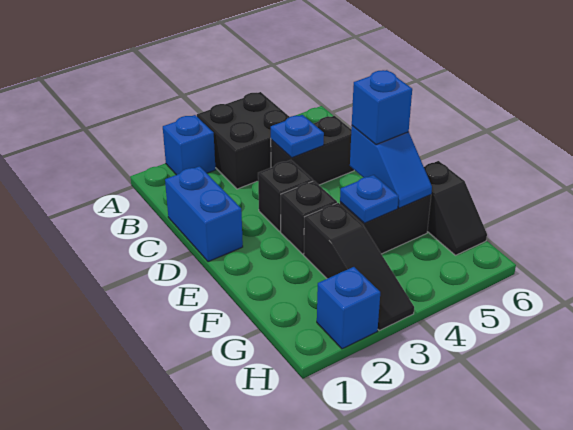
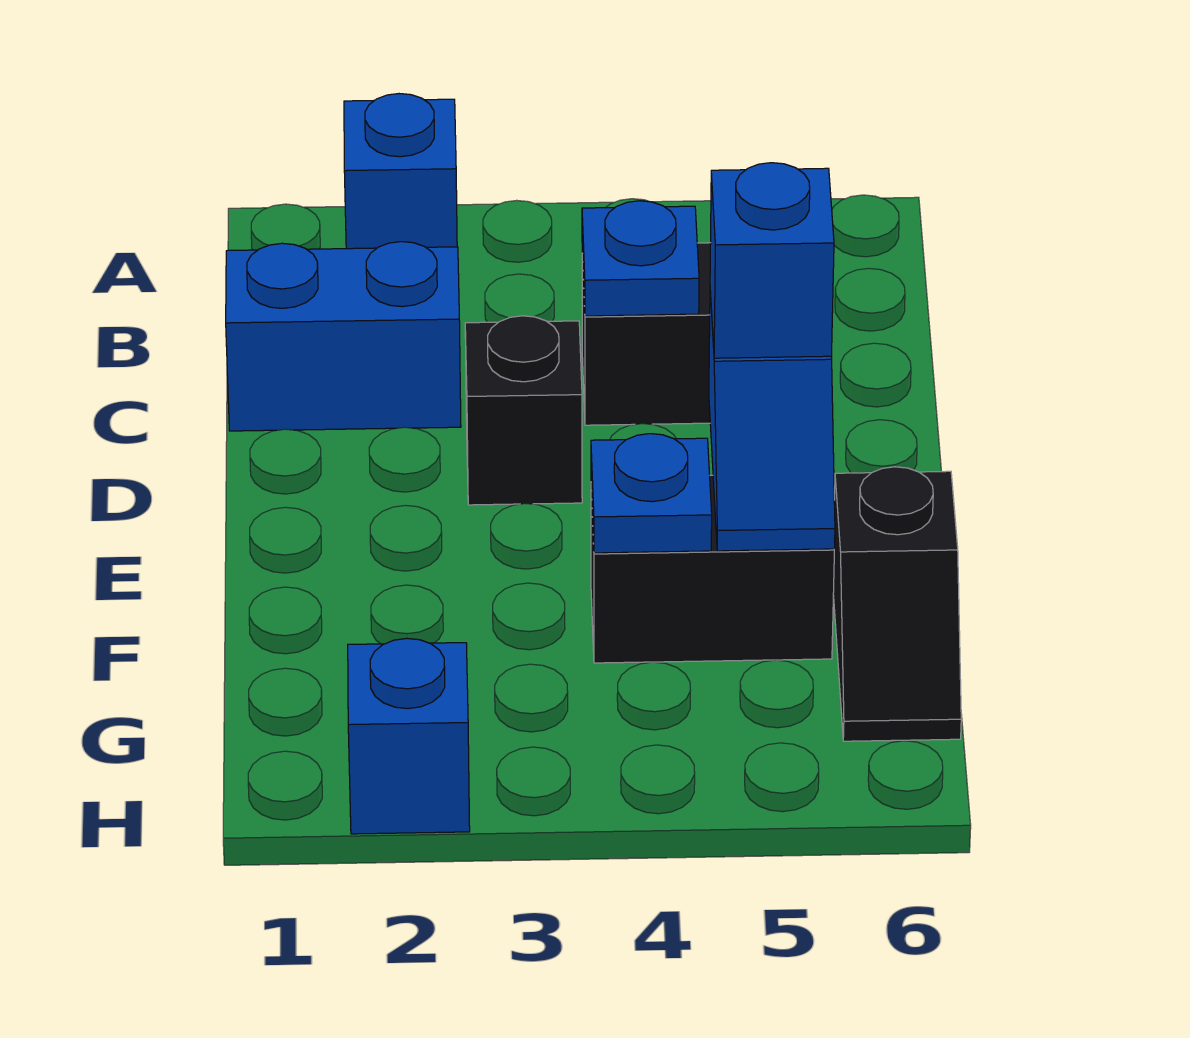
black 2x2 brick [197,92,289,189] -> none
blue 1x2 brick [165,166,243,262] -> blue 1x2 brick turned to [226,242,461,431]
black 1x1 brick [281,181,337,254] -> none
black 1x3 slope [304,203,414,331] -> none

